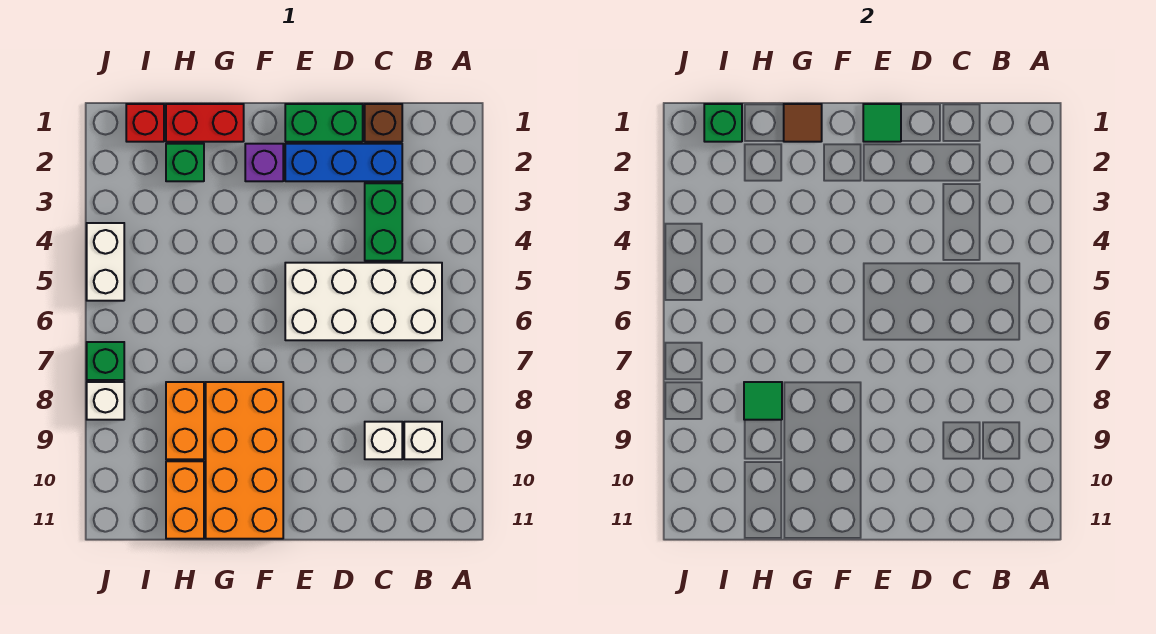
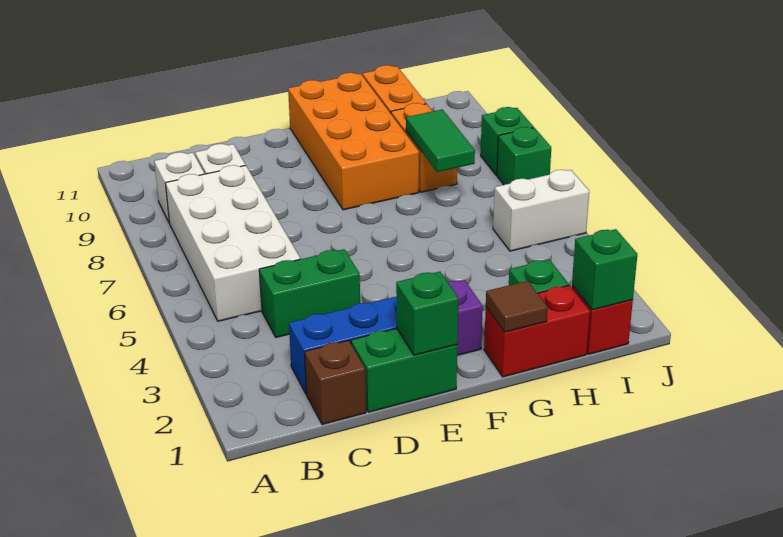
white 2x4 brick [285,263,442,340] -> white 2x4 brick turned to [166,165,300,321]
green 1x2 brick [365,183,402,261] -> green 1x2 brick turned to [259,249,360,337]
green 1x1 tile [863,104,901,142] -> green 1x1 brick [396,272,459,355]
green 1x1 tile [744,382,782,420] -> green 1x2 tile [406,109,475,172]
white 1x2 brick [87,223,124,301] -> white 1x2 brick turned to [493,170,589,251]
white 1x1 brick [87,382,124,420] -> green 1x1 brick [481,107,533,175]

